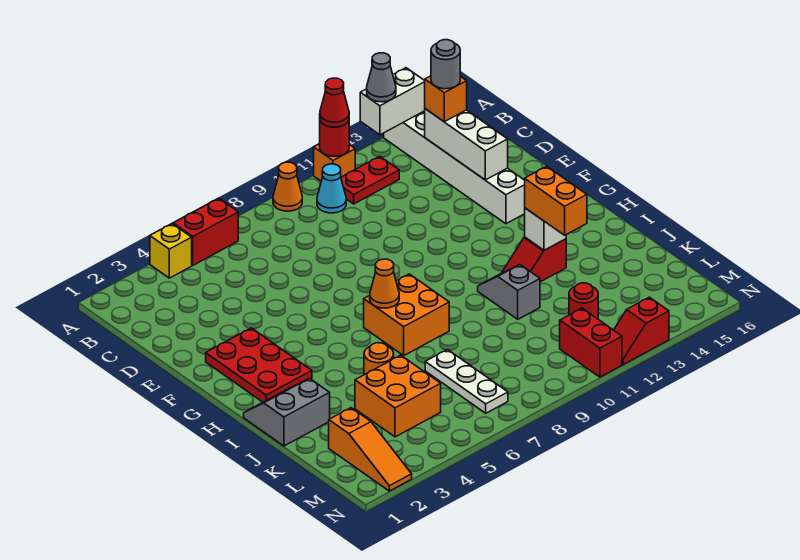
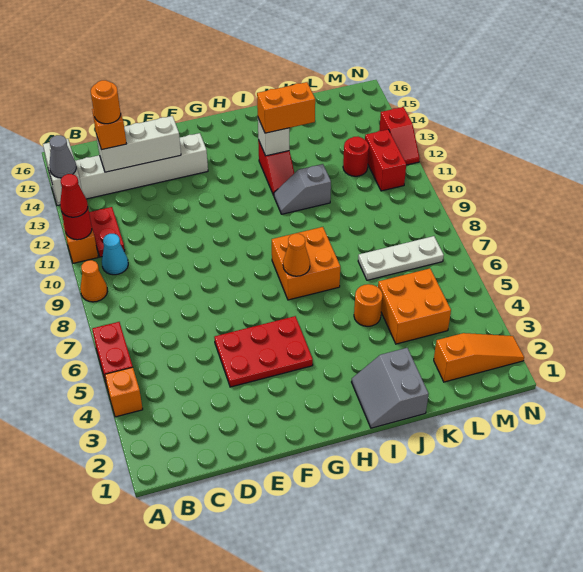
yellow 1x1 brick [150,224,192,278] -> orange 1x1 brick [105,367,143,417]
grey 1x1 round brick [431,40,460,89] -> orange 1x1 round brick [91,80,121,124]
red 2x3 plate [206,328,312,402] -> red 2x3 plate moved to [214,316,313,387]
red 1x2 brick [560,308,622,377] -> red 1x2 brick turned to [365,130,406,191]

